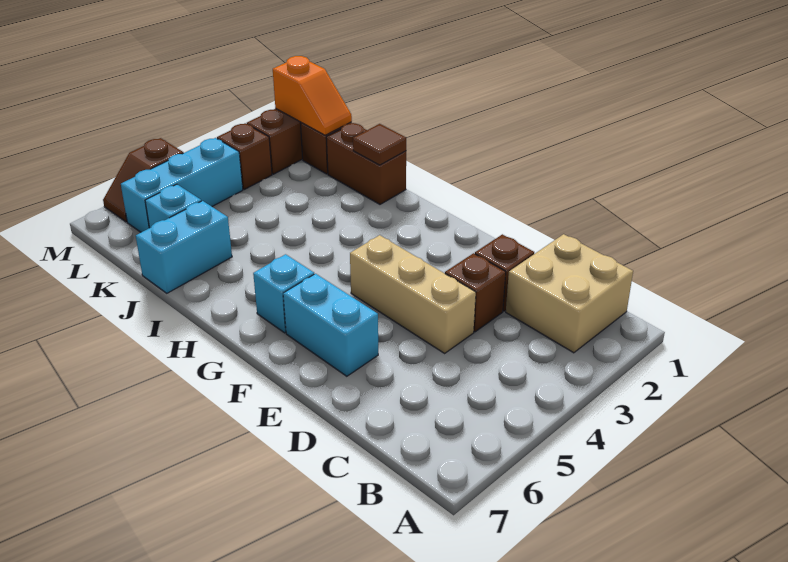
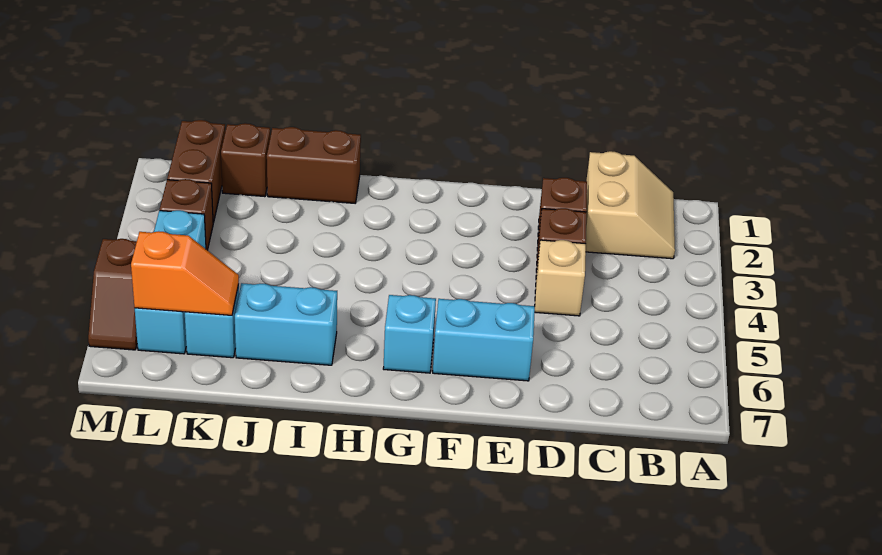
tan 2x2 brick [506,234,633,353] -> tan 2x2 slope [586,151,675,259]
tan 1x3 brick [350,235,476,353] -> tan 1x1 brick [535,240,586,316]
brown 1x1 tile [353,124,406,165] -> none
cyan 1x2 brick [136,201,232,293] -> cyan 1x2 brick turned to [235,283,337,365]
orange 1x2 slope [273,56,352,135] -> orange 1x2 slope moved to [131,231,239,315]

